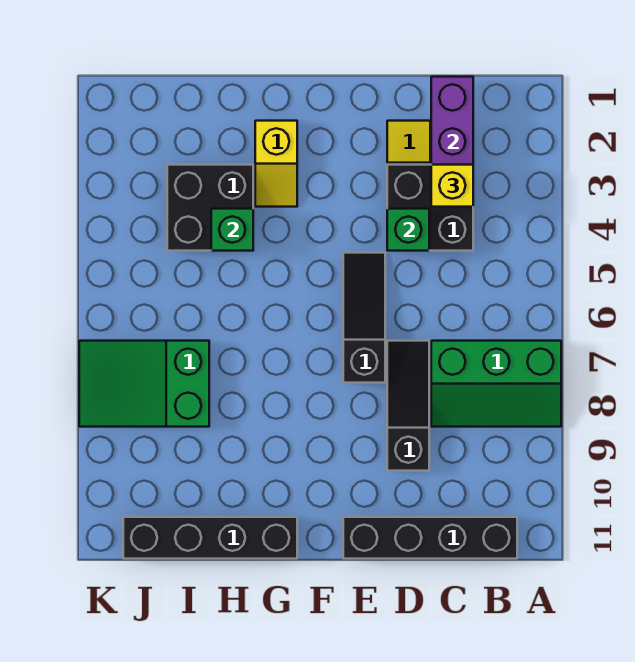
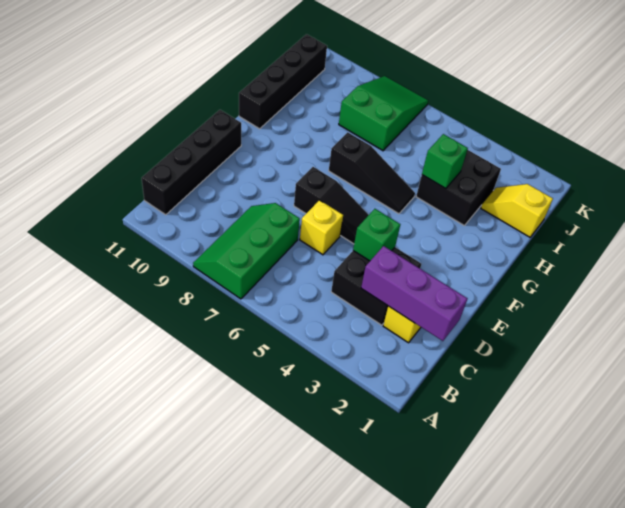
yellow 1x1 brick [431,165,473,207] -> yellow 1x1 brick moved to [300,200,343,255]
black 1x3 slope [387,341,429,471] -> black 1x3 slope moved to [329,132,415,214]
yellow 1x2 slope [255,121,297,207] -> yellow 1x2 slope moved to [481,184,553,237]

